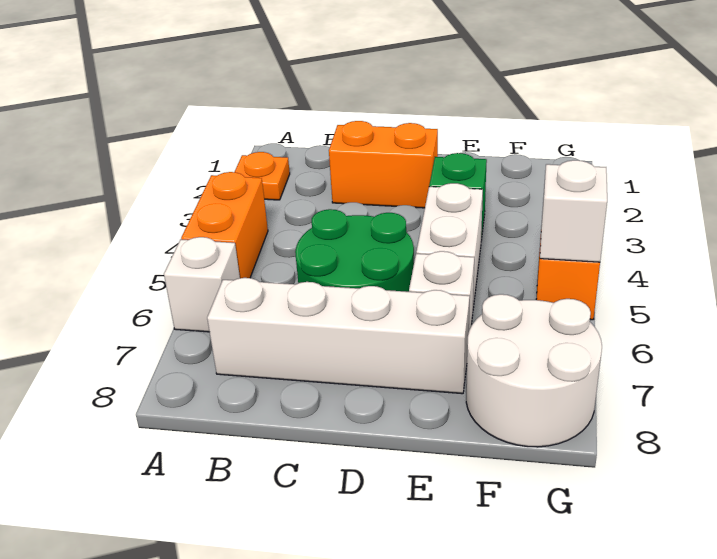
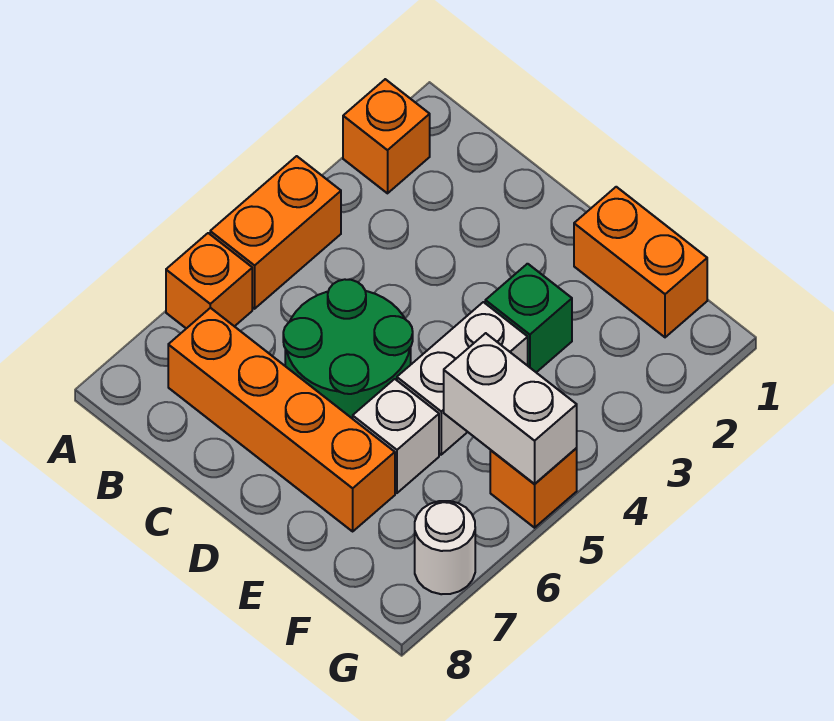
orange 1x1 plate [235,152,290,200] -> orange 1x1 brick [343,79,430,193]
white 1x1 brick [164,237,240,332] -> orange 1x1 brick [166,233,252,328]
white 1x4 brick [207,278,470,394] -> orange 1x4 brick [168,308,395,531]
orange 1x2 brick [329,121,438,208] -> orange 1x2 brick moved to [574,187,707,337]
white 2x2 round brick [466,294,602,447] -> white 1x1 round brick [415,501,475,594]
white 1x1 brick [540,160,607,262] -> white 1x2 brick [444,333,577,484]

